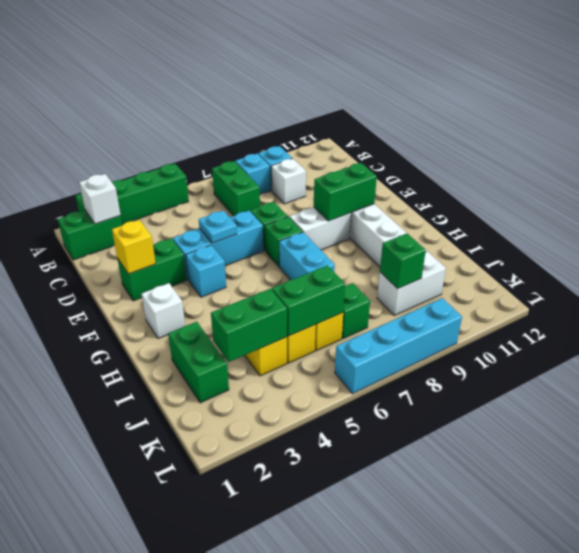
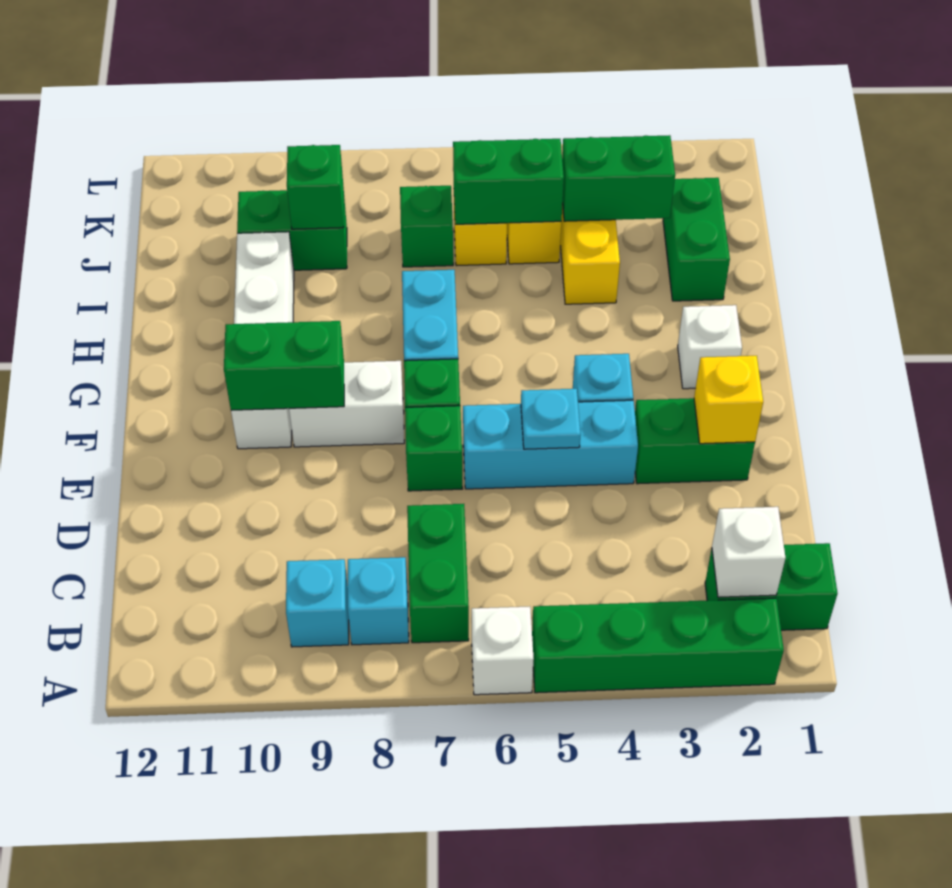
white 1x1 brick [271,158,306,204] -> white 1x1 brick moved to [472,606,534,695]
white 1x2 brick [377,252,446,315] -> green 1x2 brick [237,190,347,270]
cyan 1x4 brick [335,298,462,394] -> none

